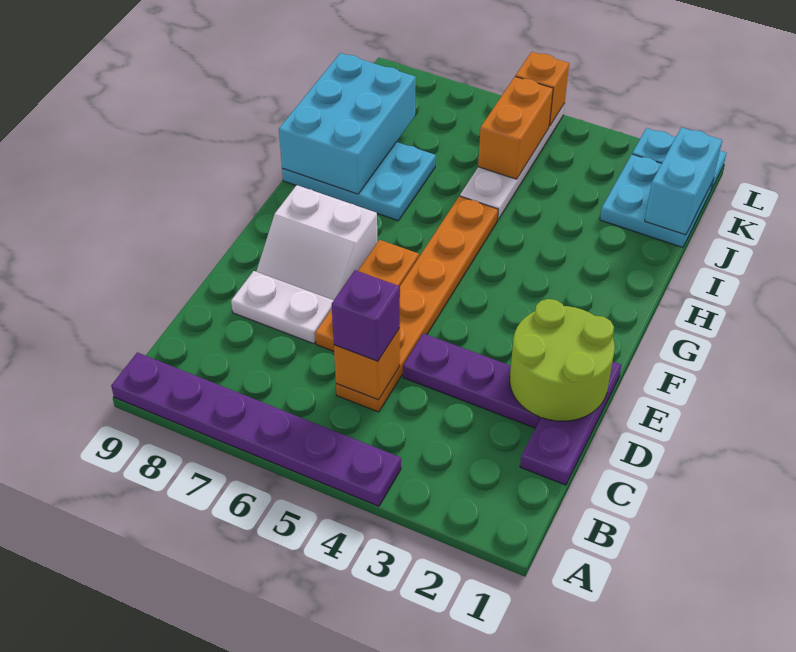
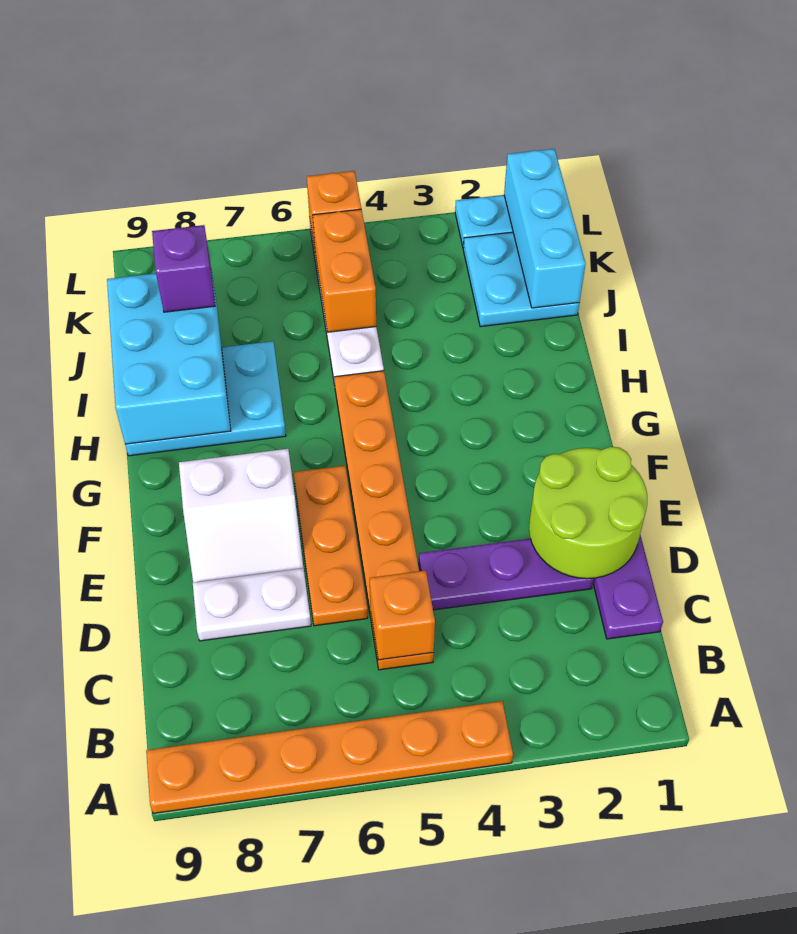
purple 1x6 plate [111,352,401,506] -> orange 1x6 plate [146,701,513,813]
purple 1x1 brick [332,270,400,361] -> purple 1x1 brick moved to [152,225,215,312]
cyan 1x2 brick [645,127,722,235] -> cyan 1x3 brick [504,149,585,308]

